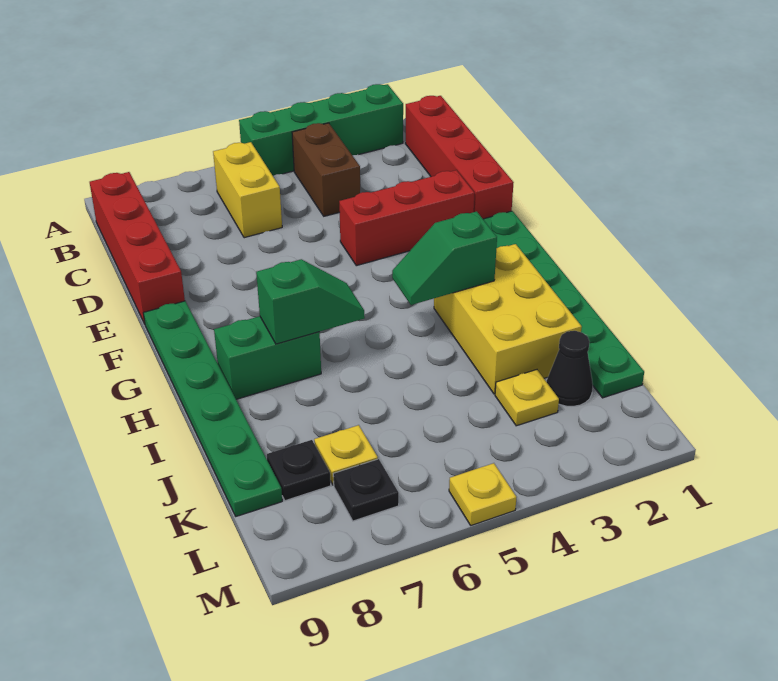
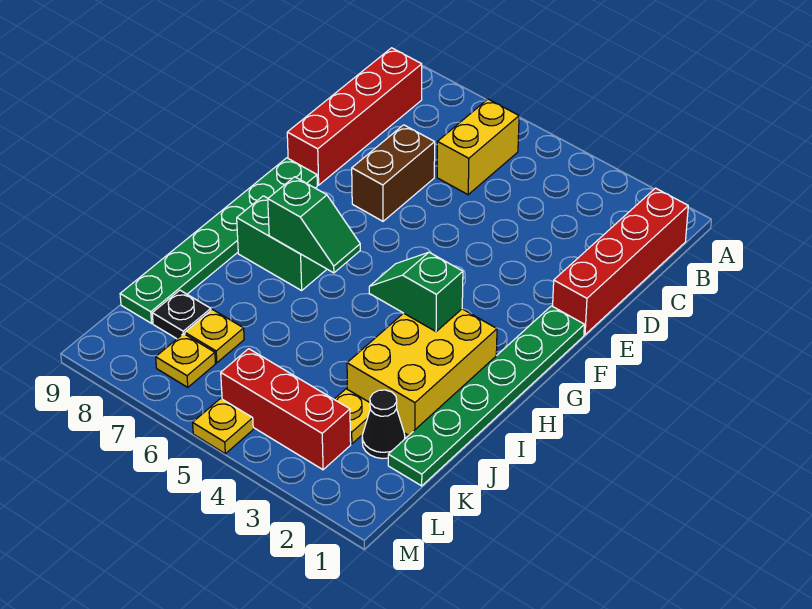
green 1x4 brick [239,84,403,176] -> none
brown 1x2 brick [292,123,360,216] -> brown 1x2 brick moved to [352,125,435,221]
red 1x3 brick [339,170,475,266] -> red 1x3 brick moved to [221,349,351,470]
black 1x1 plate [333,459,399,521] -> yellow 1x1 plate [156,333,215,387]

